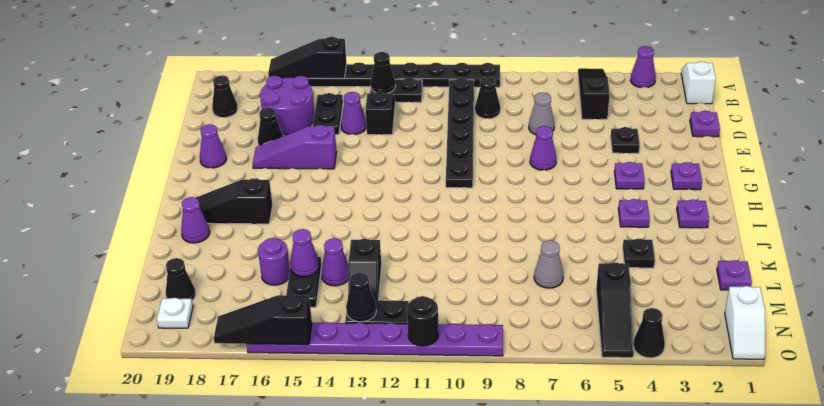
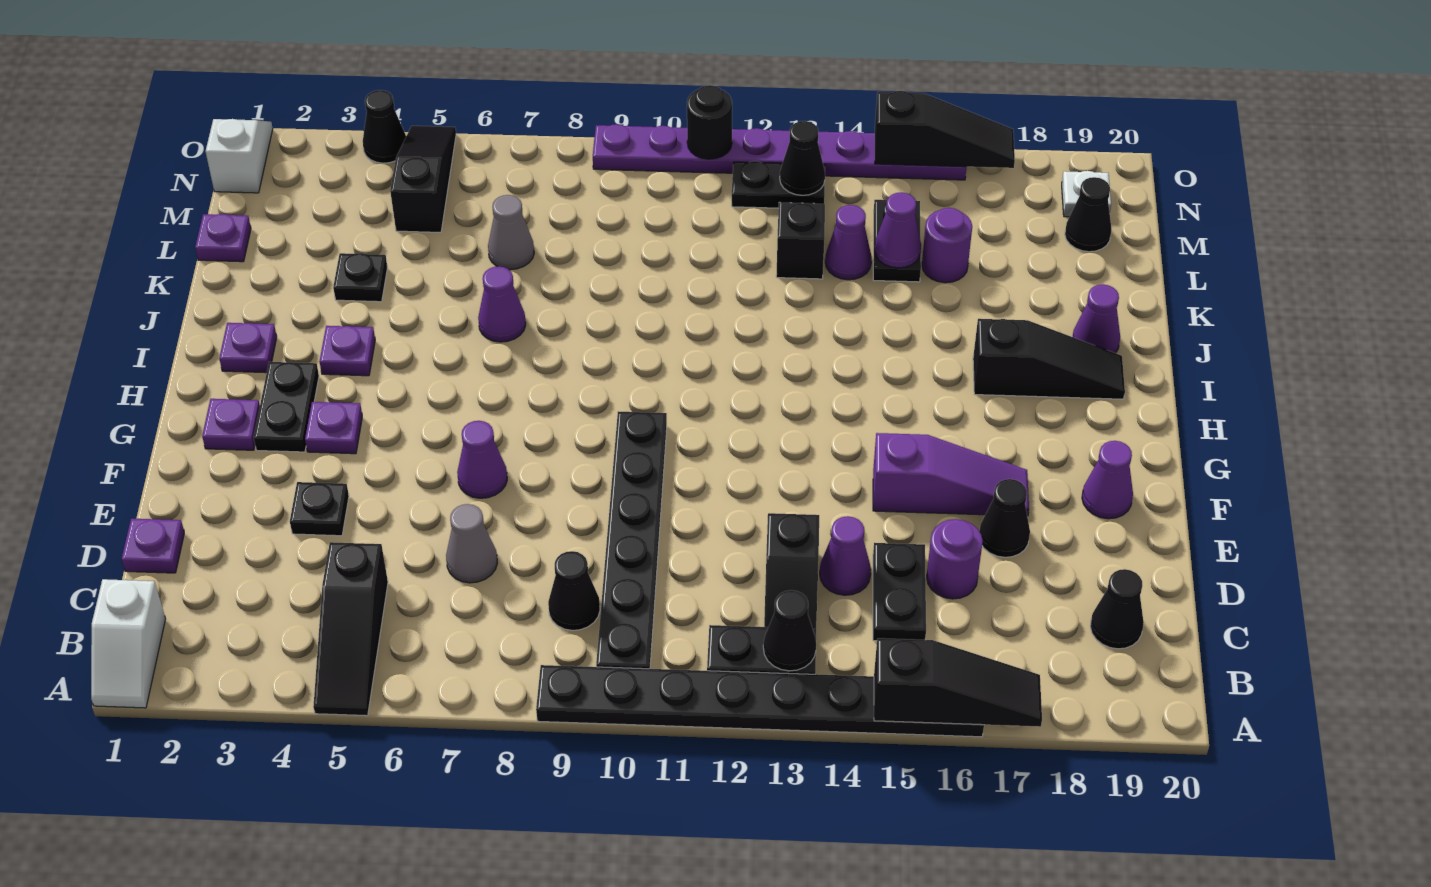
purple 1x1 cone [630,46,656,88] -> purple 1x1 cone moved to [478,266,526,342]
purple 2x2 round brick [260,76,315,134] -> purple 1x1 round brick [927,519,983,599]
none -> black 1x2 plate [254,362,319,452]

